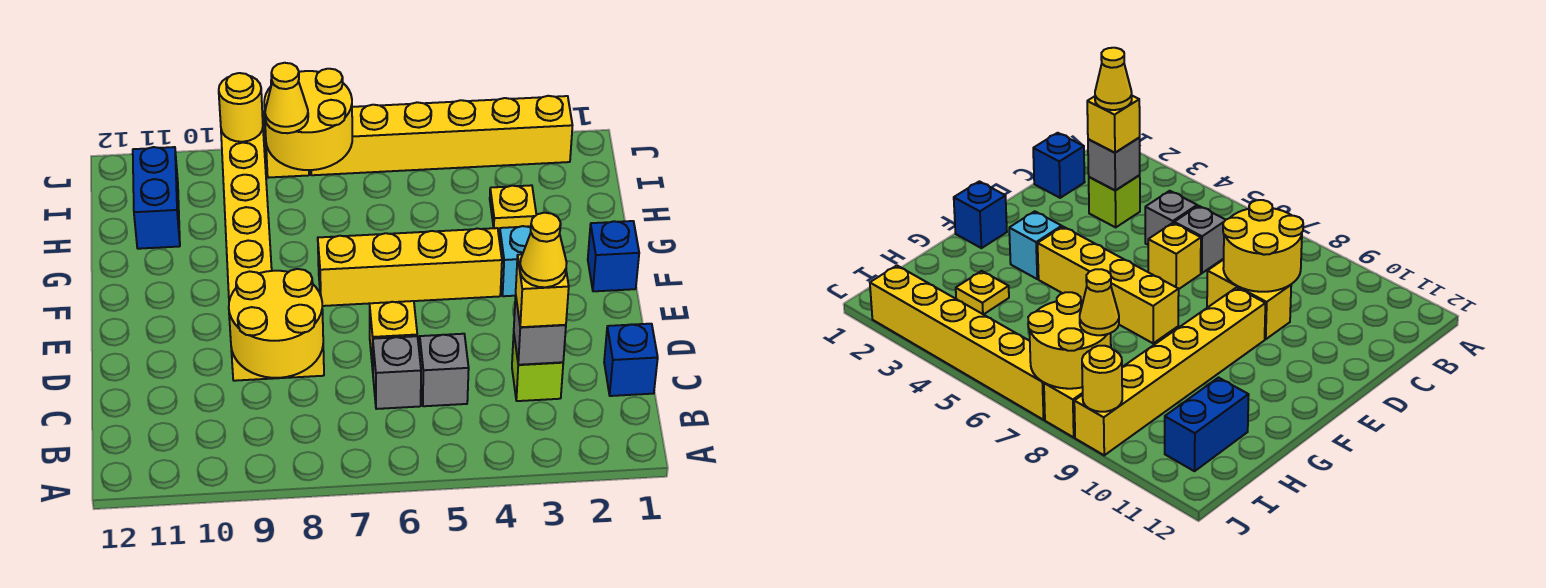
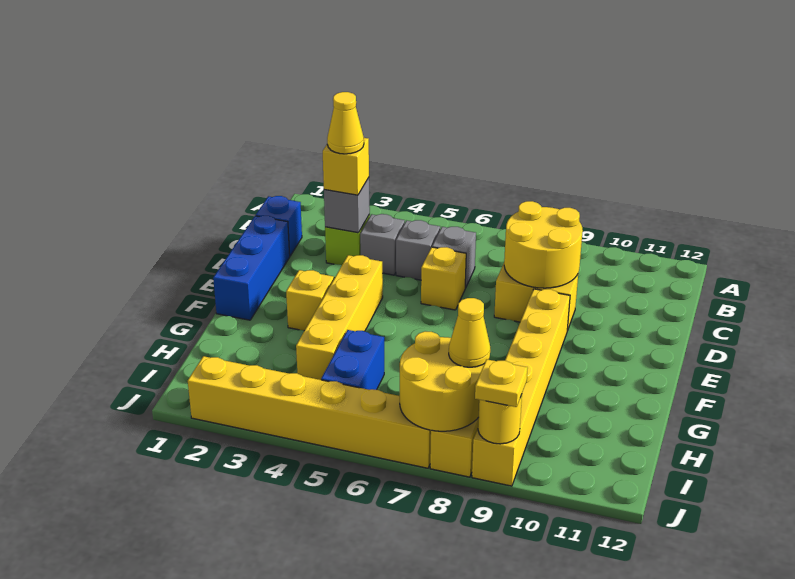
none -> grey 1x1 brick [360,214,405,275]
blue 1x1 brick [588,221,639,291] -> blue 1x3 brick [213,216,290,320]
cyan 1x1 brick [499,226,531,296] -> yellow 1x1 brick [286,270,334,331]
yellow 1x4 brick [318,228,502,306] -> yellow 1x4 brick turned to [296,255,383,380]
yellow 1x1 plate [490,185,536,230] -> yellow 1x1 plate moved to [475,359,528,407]
blue 1x2 brick [133,147,180,249] -> blue 1x2 brick moved to [321,330,384,390]

